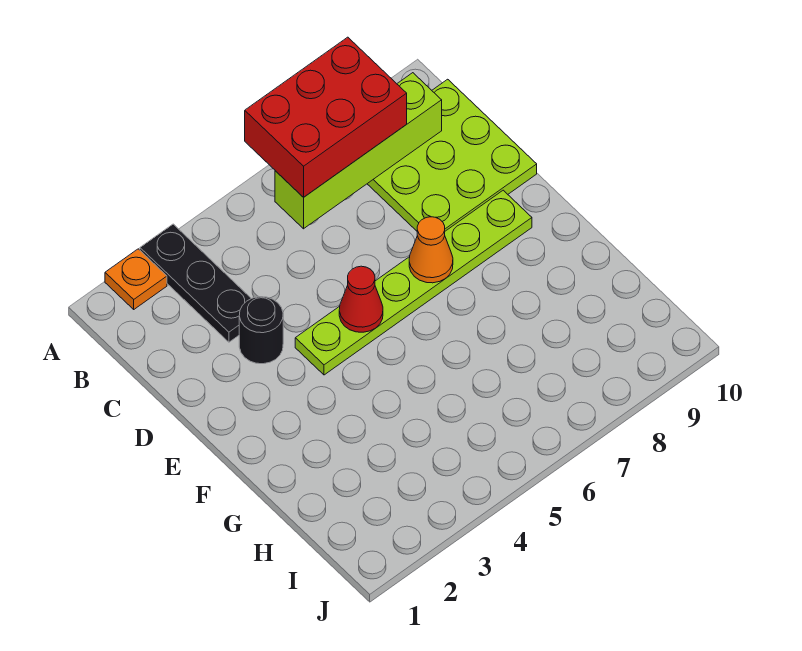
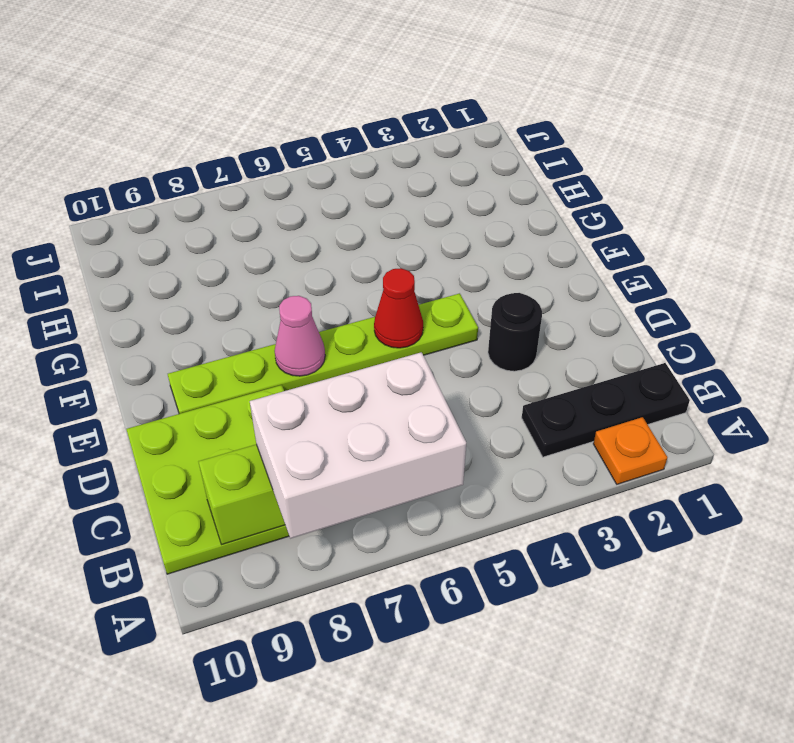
black 1x3 plate [140,224,251,342] -> black 1x3 plate turned to [522,363,690,457]
red 2x3 brick [245,37,407,197] -> white 2x3 brick [250,352,466,539]
orange 1x1 cone [409,217,453,283] -> pink 1x1 cone [275,296,325,376]

